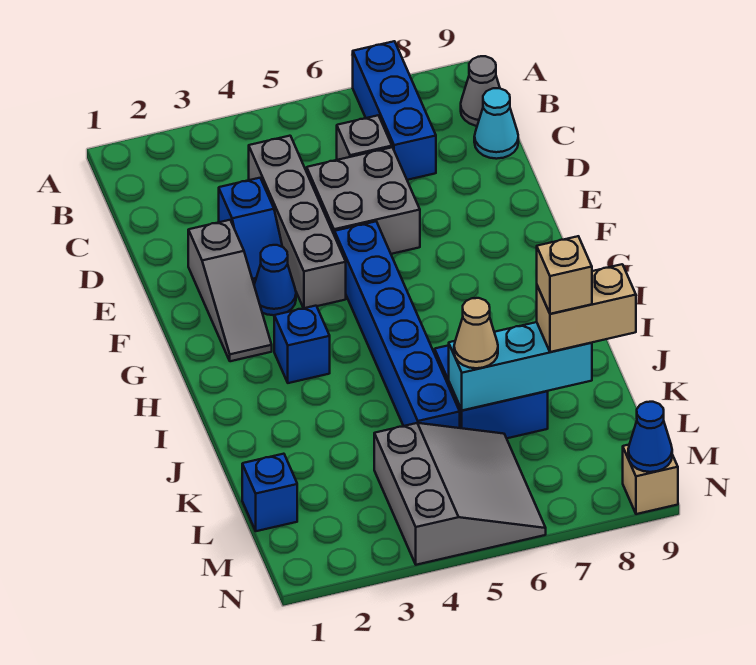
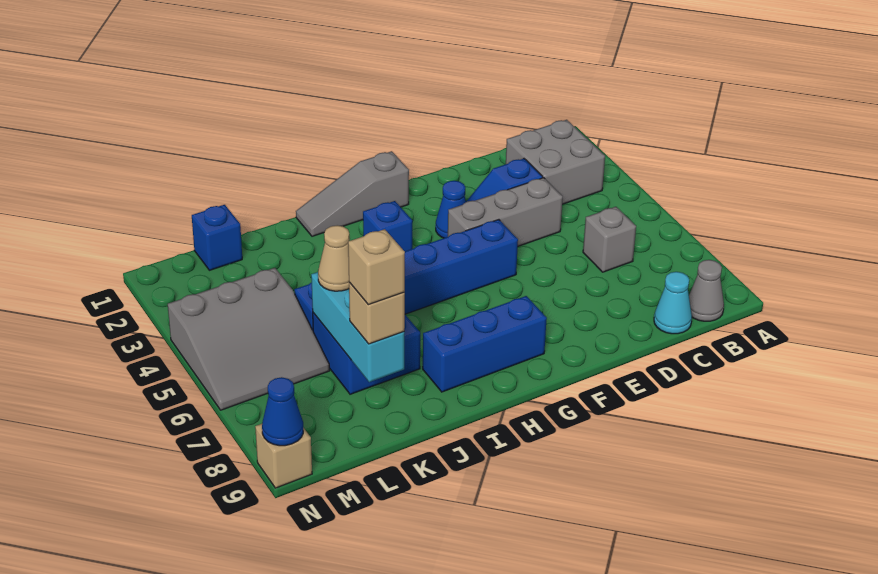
blue 1x3 brick [353,41,436,180] -> blue 1x3 brick moved to [423,296,547,392]
grey 1x4 brick [249,136,346,308] -> grey 1x3 brick [448,178,563,246]
grey 2x2 brick [307,147,420,254] -> grey 2x2 brick moved to [506,120,605,204]
grey 1x3 slope [188,220,272,361] -> grey 1x3 slope moved to [296,151,409,236]
tan 1x2 brick [537,264,636,352] -> tan 1x1 brick [349,282,405,344]

